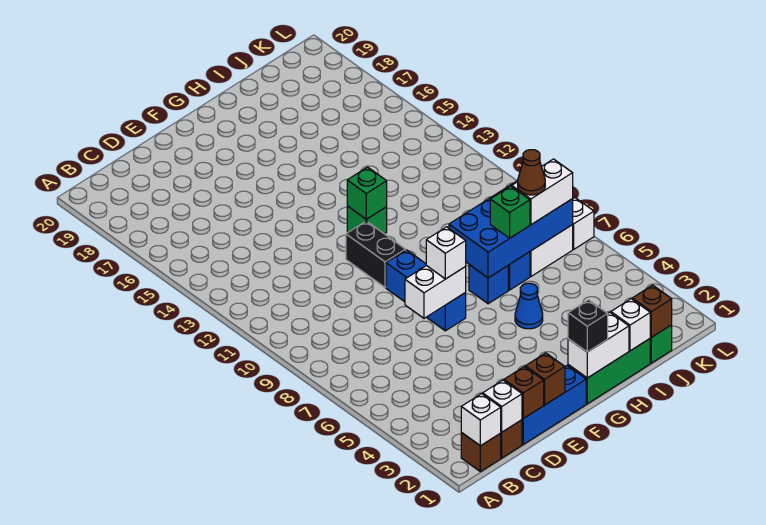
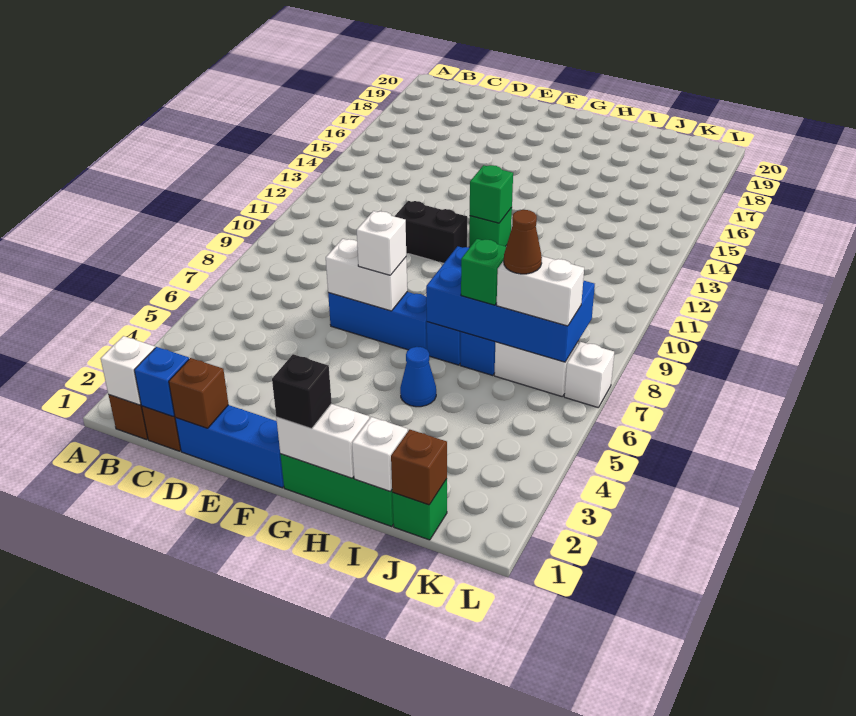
white 1x1 brick [483,380,522,432] -> blue 1x1 brick [134,347,189,417]
brown 1x1 brick [525,353,565,405] -> none
blue 1x3 brick [386,250,466,331] -> blue 1x3 brick turned to [328,292,427,350]
black 1x2 brick [346,221,405,288] -> black 1x2 brick turned to [395,201,467,263]

